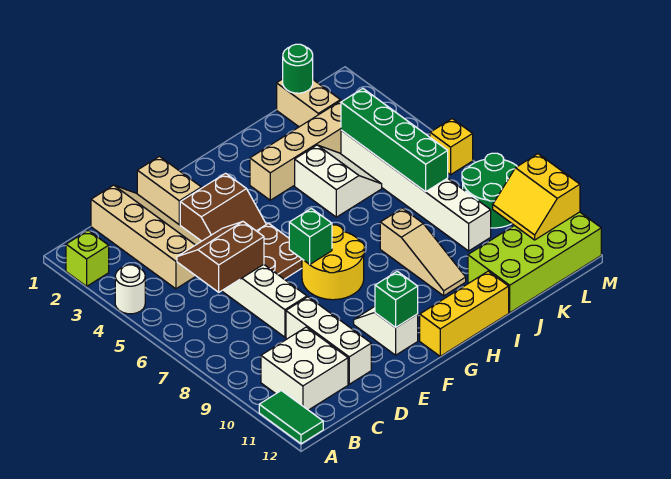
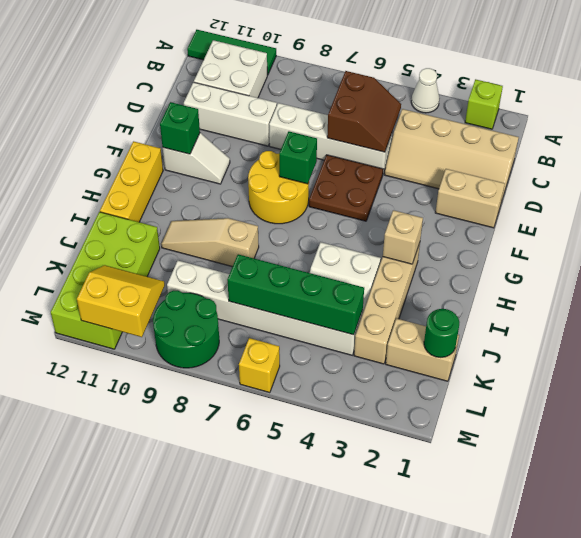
white 1x1 round brick [115,265,145,314] -> white 1x1 cone [411,68,440,113]
green 1x2 tile [259,391,323,444] -> green 1x3 tile [187,30,276,75]
brown 2x2 slope [180,173,266,241] -> none
none -> tan 1x1 brick [383,210,423,264]

